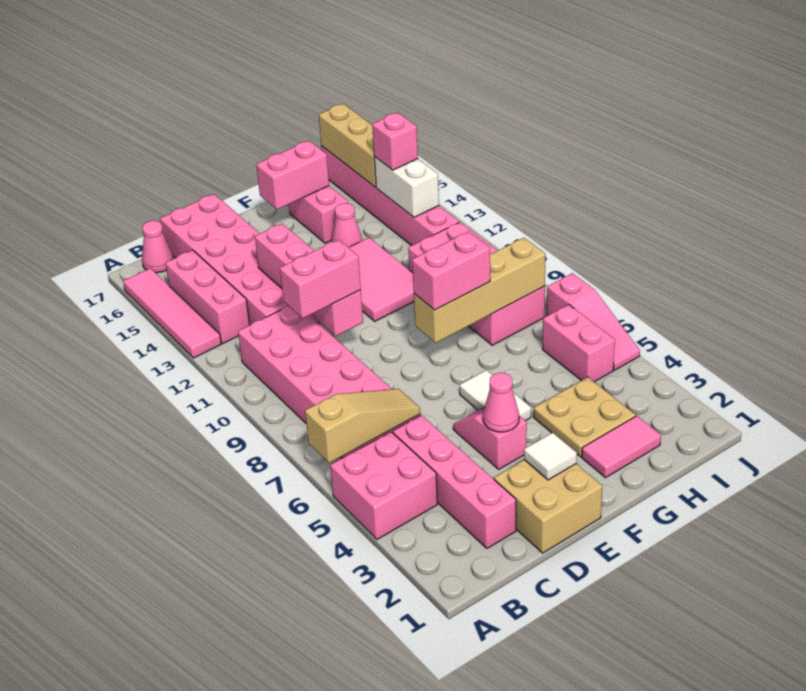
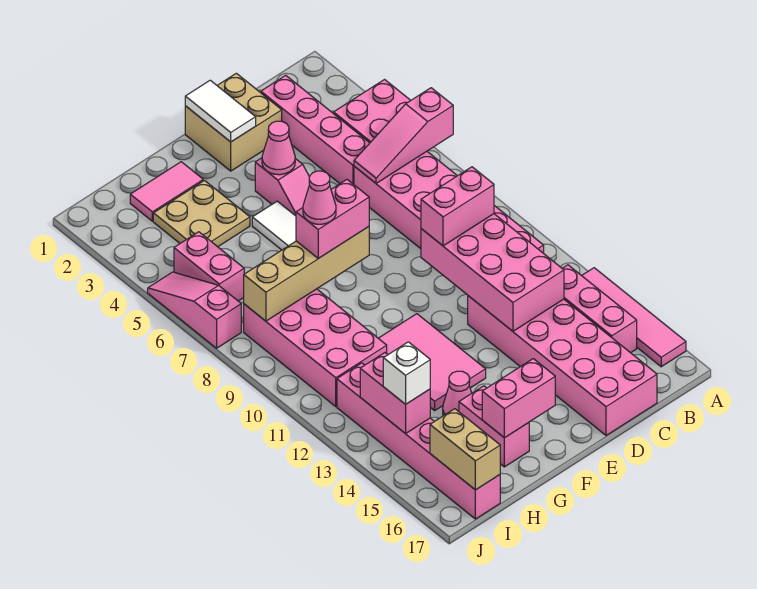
tan 1x3 slope [305,389,420,463] -> pink 1x3 slope [354,88,453,183]
pink 1x1 cone [142,221,173,273] -> pink 1x1 cone moved to [303,171,336,224]
pink 1x4 brick [255,224,363,336] -> pink 2x4 brick [421,214,564,331]
white 1x1 tile [524,433,577,480] -> white 1x2 tile [185,80,256,142]
white 1x2 brick [374,157,439,217] -> pink 1x2 brick [360,353,430,434]
pink 1x1 brick [372,112,418,170] -> white 1x1 brick [383,342,430,404]
tan 1x3 brick [319,104,376,187] -> tan 1x2 brick [430,409,500,490]

